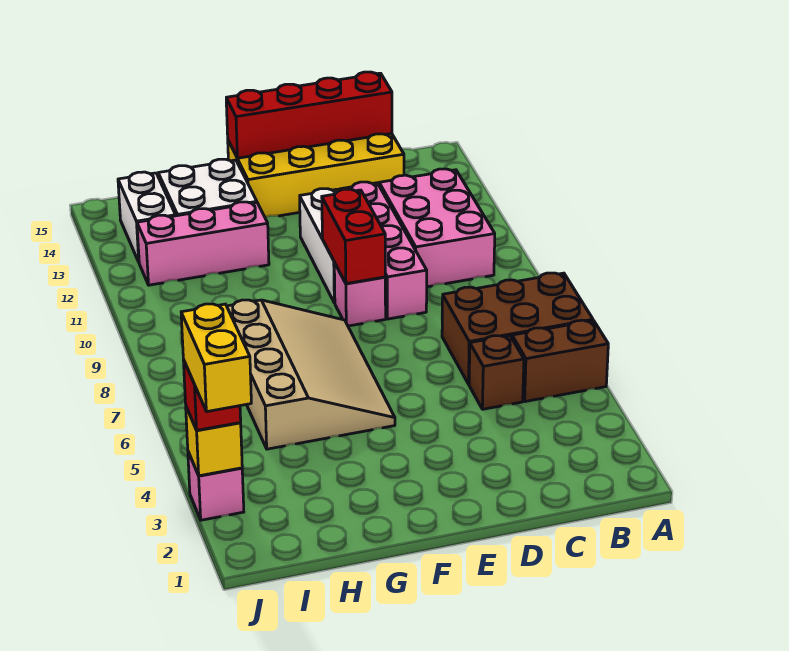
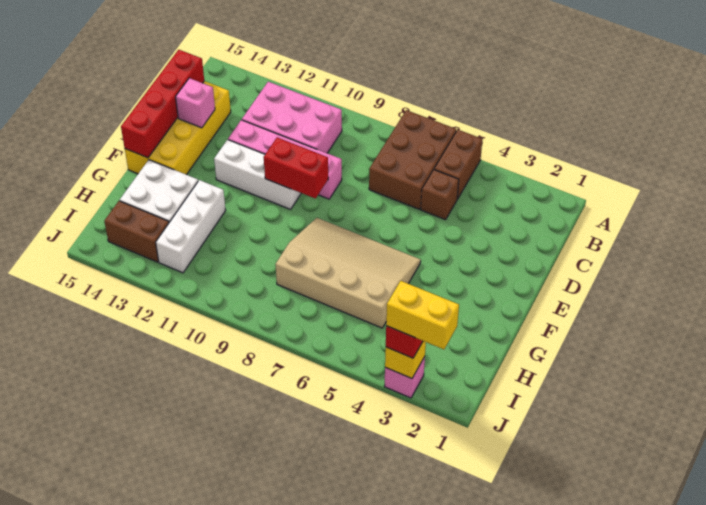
pink 1x1 brick [334,263,386,326] -> pink 1x1 brick moved to [176,78,215,128]
pink 1x3 brick [137,202,269,285] -> white 1x3 brick [156,180,226,273]
white 1x2 brick [118,172,176,262] -> brown 1x2 brick [104,201,169,262]

